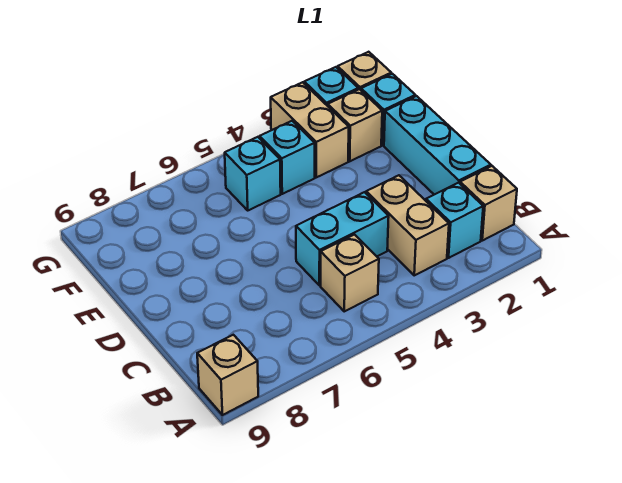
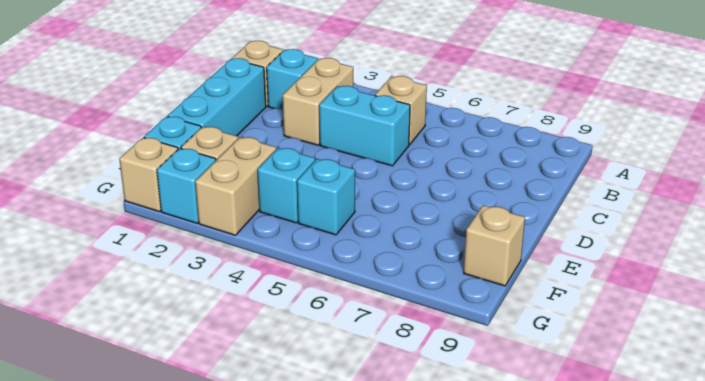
tan 1x1 brick [197,335,258,415] -> tan 1x1 brick moved to [464,205,525,286]

